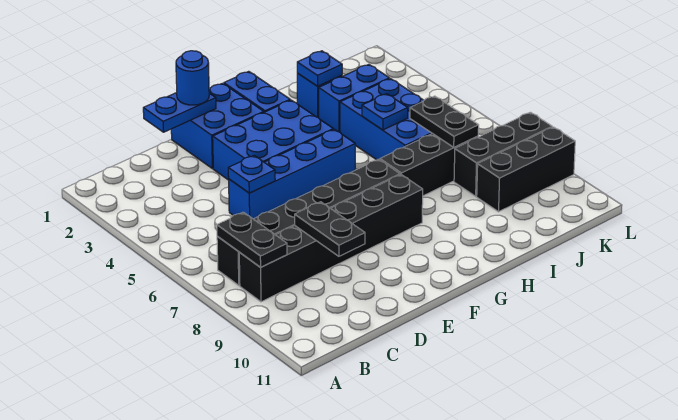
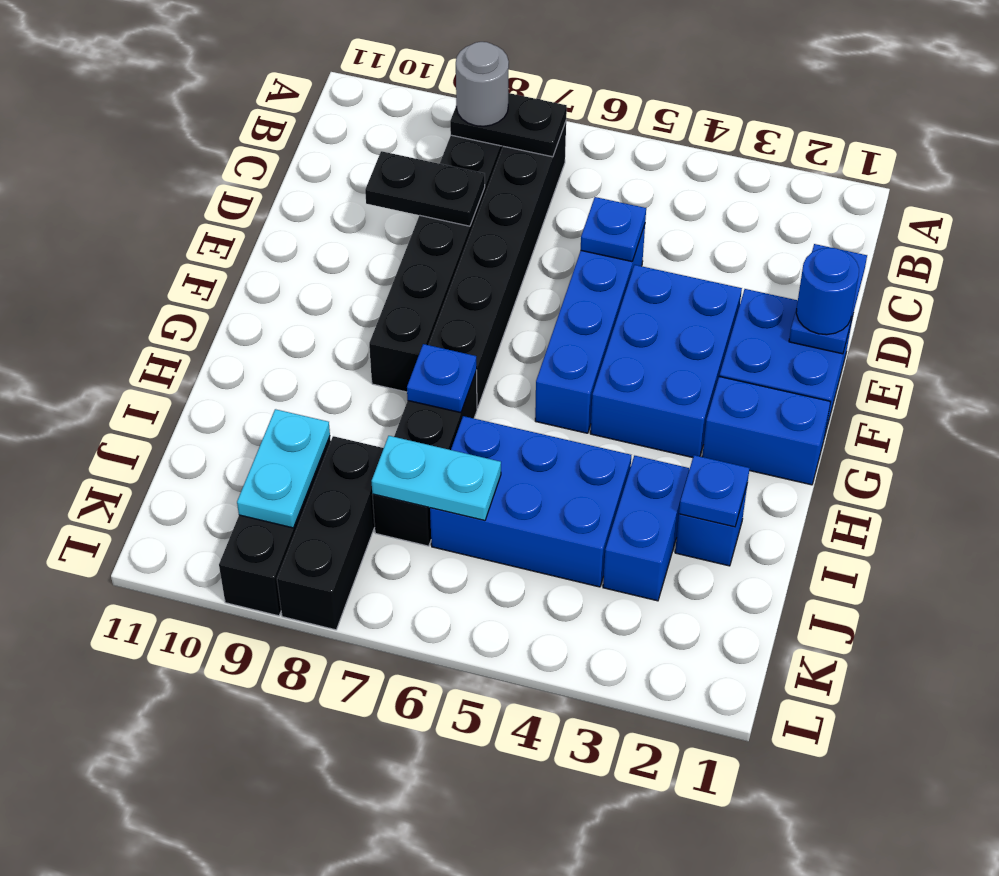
none -> grey 1x1 round brick [456,42,509,126]
blue 1x1 plate [362,94,408,130] -> blue 1x1 plate moved to [407,344,477,413]
black 1x2 plate [410,96,479,147] -> cyan 1x2 plate [372,436,501,520]
none -> cyan 1x2 plate [237,409,330,528]

